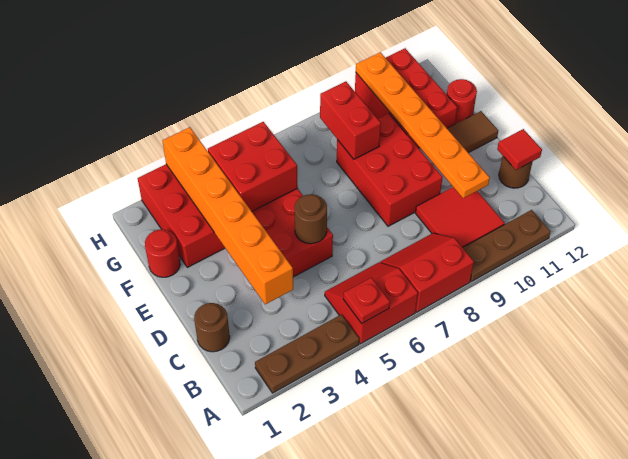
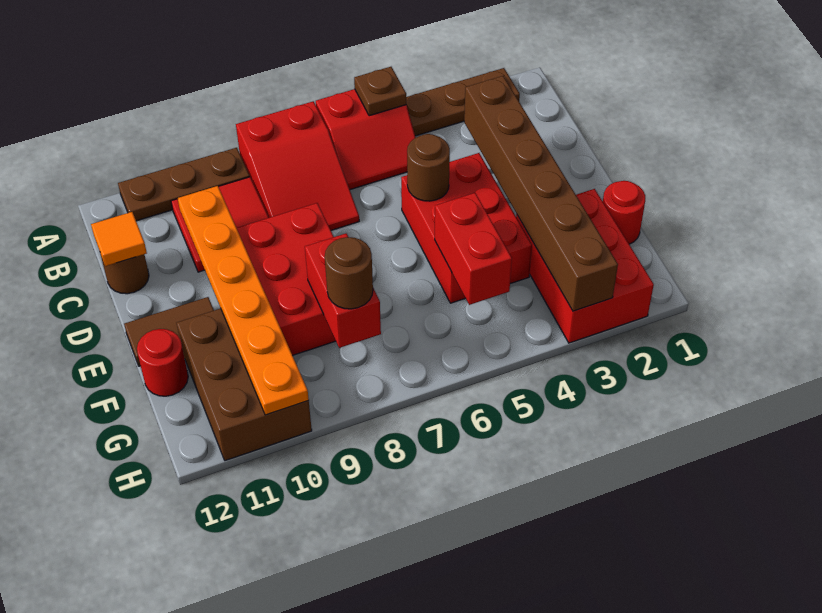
red 1x1 plate [343,277,390,323] -> brown 1x1 plate [354,67,406,116]
red 2x2 slope [380,233,474,312] -> red 2x3 slope [236,101,359,230]
brown 1x1 round brick [194,303,230,352] -> brown 1x1 round brick moved to [325,237,373,309]
orange 1x6 brick [162,127,293,304] -> brown 1x6 brick [464,76,618,311]
red 1x1 tile [497,129,542,170] -> orange 1x1 tile [91,212,147,266]
red 2x2 brick [208,122,298,211] -> red 1x2 brick [435,193,512,305]
red 2x3 brick [355,48,457,148] -> brown 2x3 brick [177,308,312,461]

